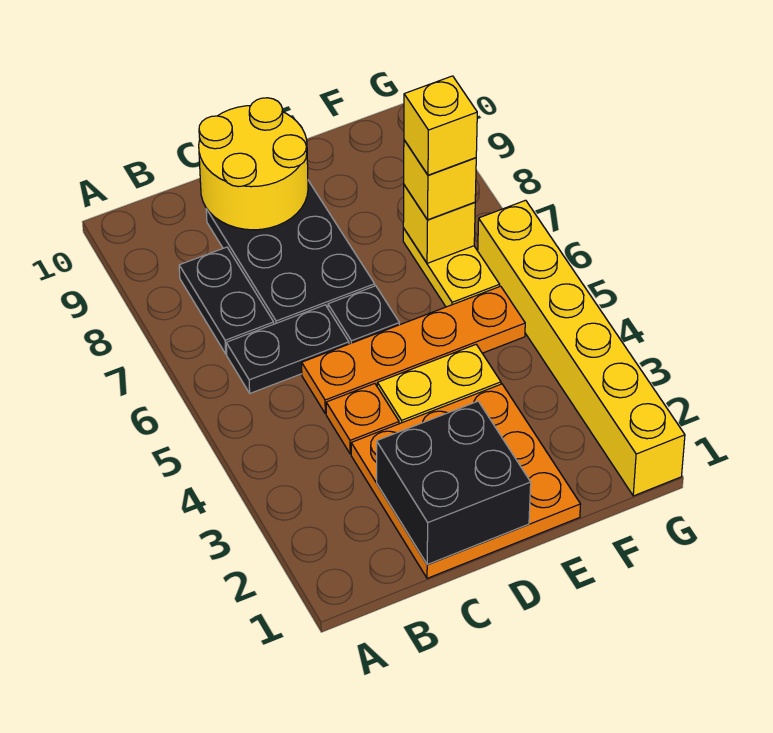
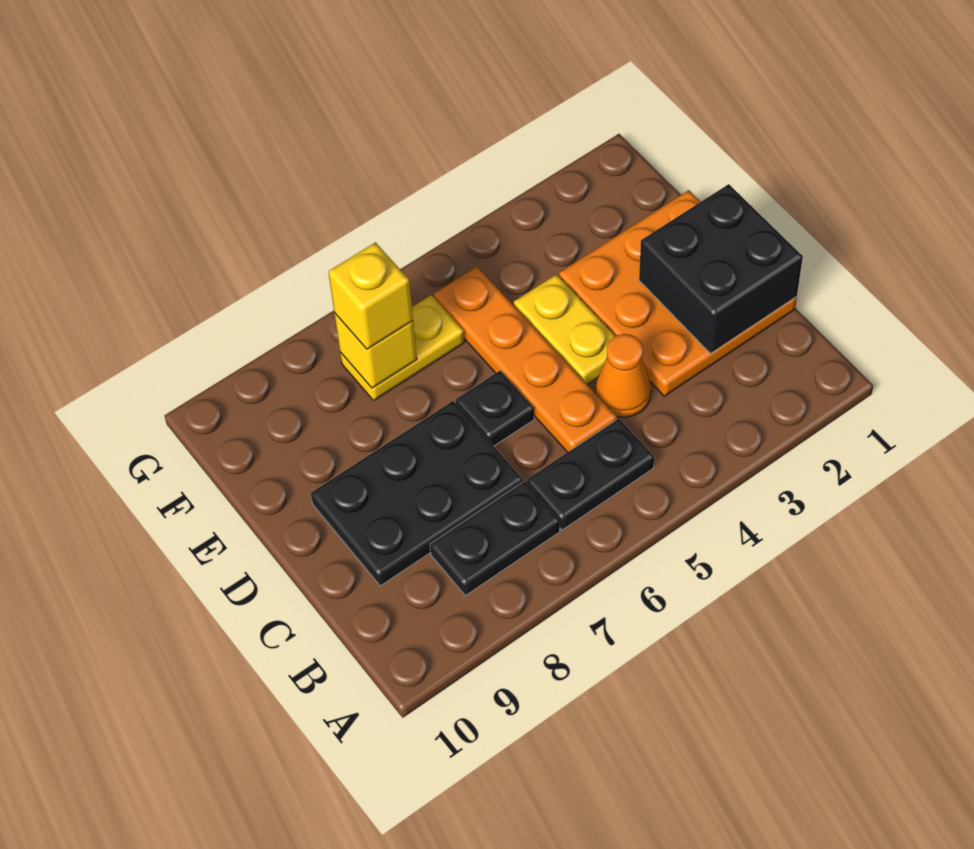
black 1x2 plate [226,305,349,393] -> black 1x2 plate turned to [527,418,654,530]
orange 1x1 plate [326,384,399,454] -> orange 1x1 cone [595,334,651,417]
yellow 2x2 round brick [199,98,308,230] -> none
yellow 1x1 brick [404,76,477,175] -> none
yellow 1x6 brick [478,200,685,496] -> none

